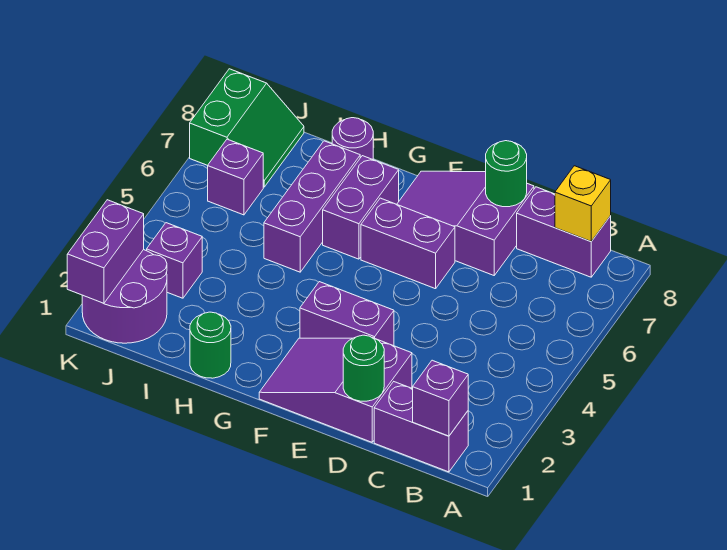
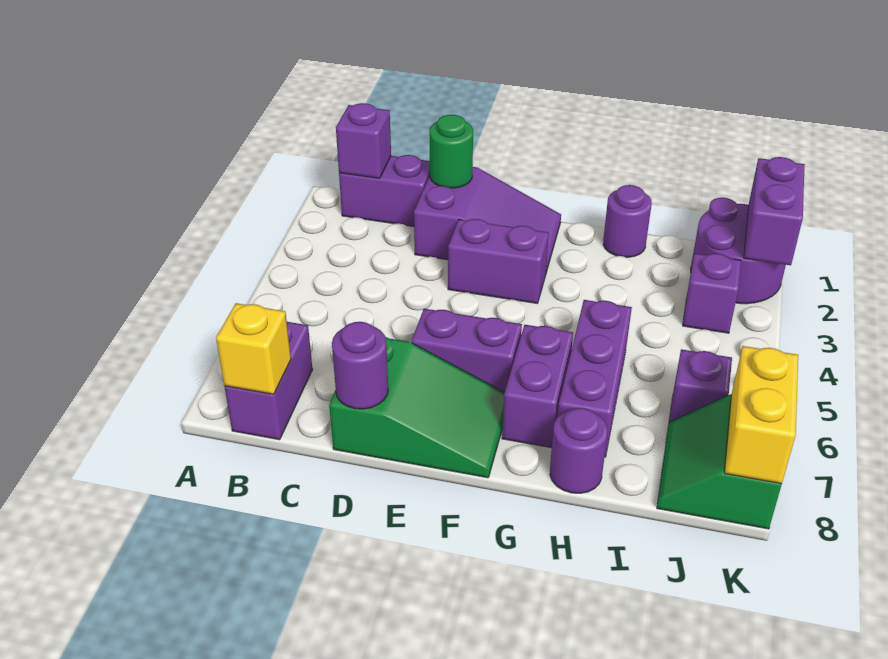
purple 1x2 brick [517,187,611,277] -> purple 1x2 brick turned to [225,322,313,440]
purple 2x3 slope [397,171,534,275] -> green 2x3 slope [329,337,505,478]
green 1x1 round brick [486,141,527,207] -> purple 1x1 round brick [332,322,388,409]
green 1x1 round brick [190,312,231,378] -> purple 1x1 round brick [603,185,652,257]
none -> yellow 1x2 brick [725,346,798,484]

